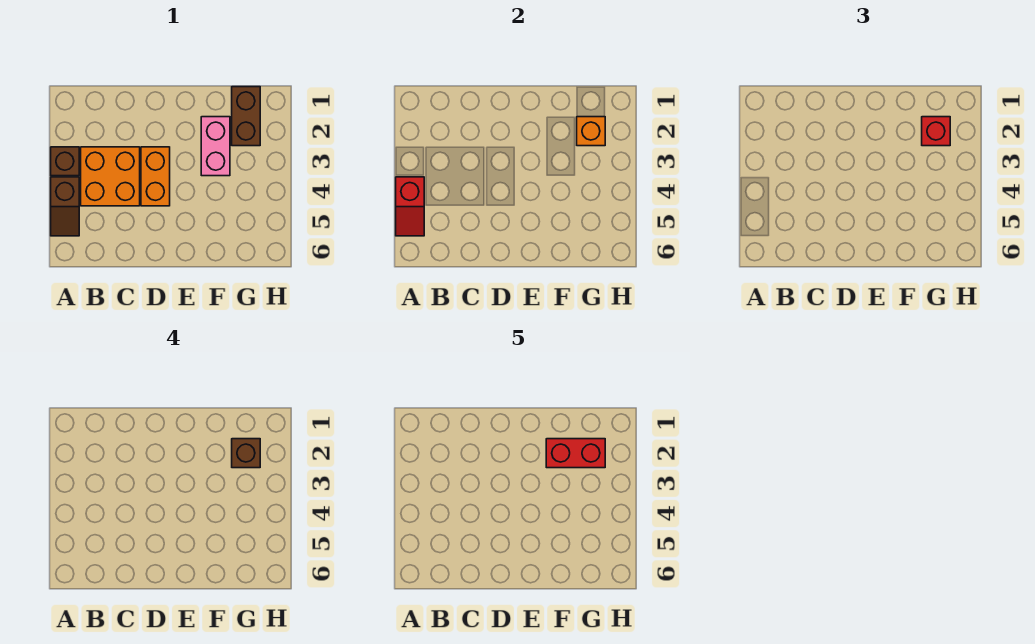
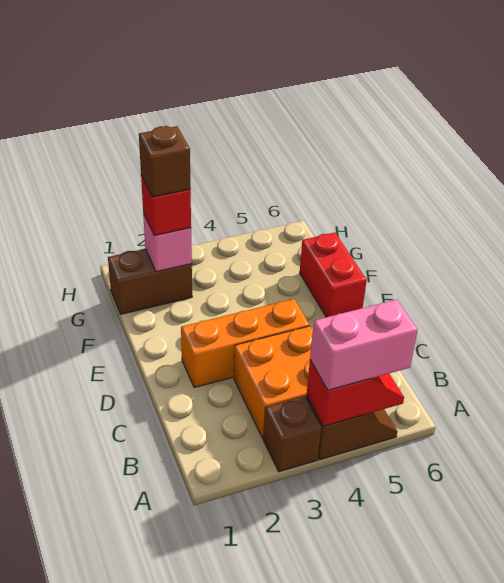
orange 1x2 brick [141,147,170,206] -> orange 1x3 brick [181,299,310,388]
pink 1x2 brick [201,117,230,176] -> pink 1x2 brick moved to [310,300,418,390]
red 1x2 brick [546,439,605,468] -> red 1x2 brick moved to [300,232,367,317]
orange 1x1 brick [577,117,605,146] -> pink 1x1 brick [143,214,192,272]

